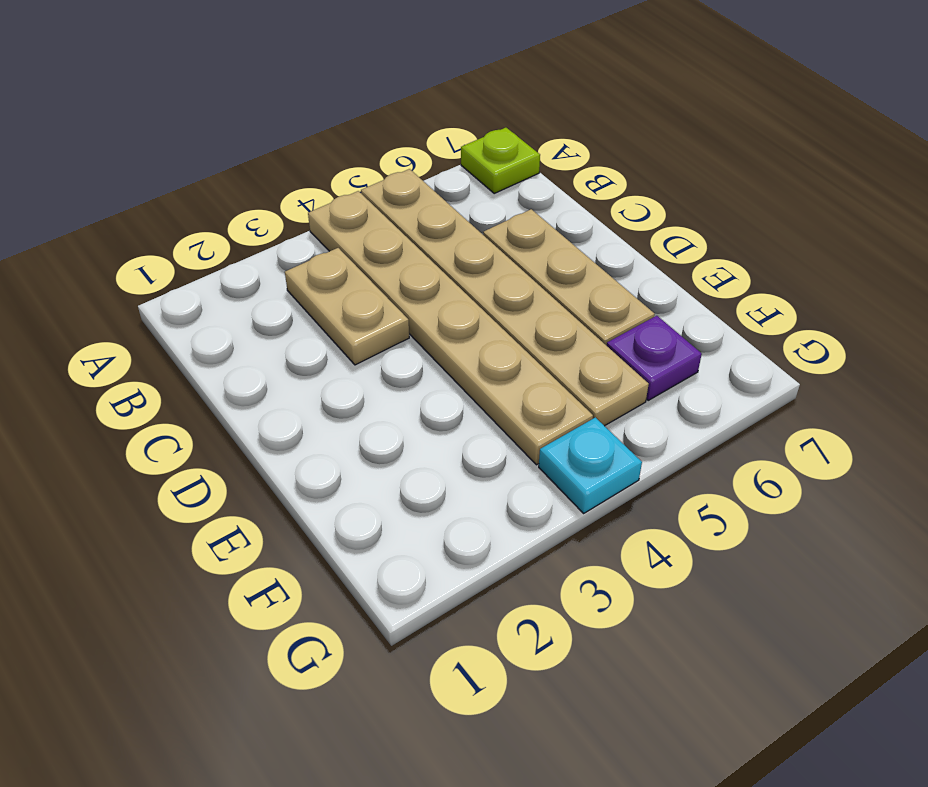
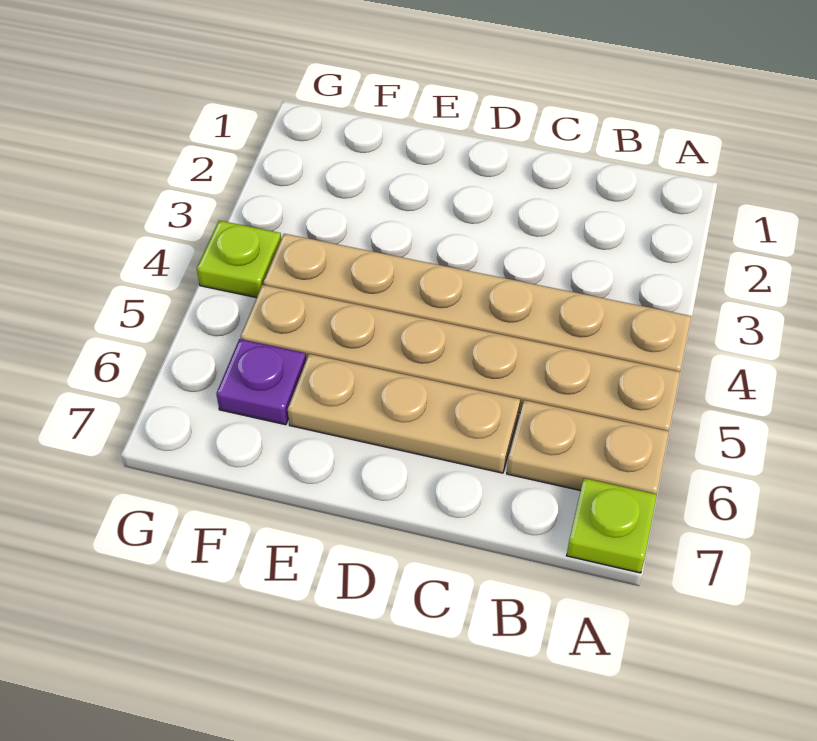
tan 1x2 plate [285,248,409,365] -> tan 1x2 plate moved to [507,400,669,494]
cyan 1x1 plate [539,417,642,513] -> lime 1x1 plate [197,221,281,298]

